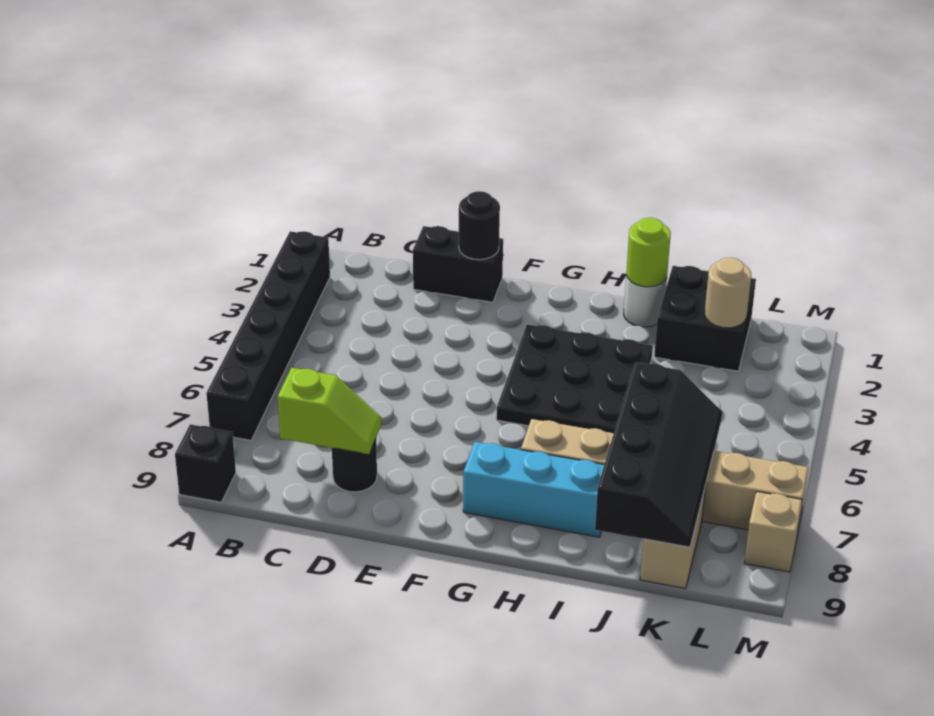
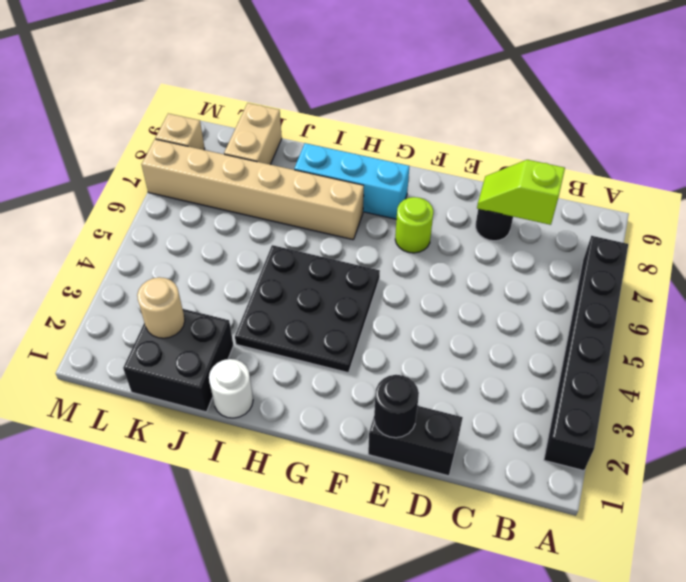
black 1x1 brick [175,424,236,502] -> none
lime 1x1 round brick [626,218,671,287] -> lime 1x1 round brick moved to [395,197,433,253]
black 2x4 slope [595,362,722,547] -> none

